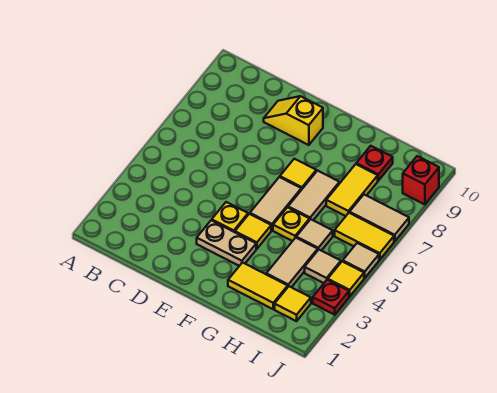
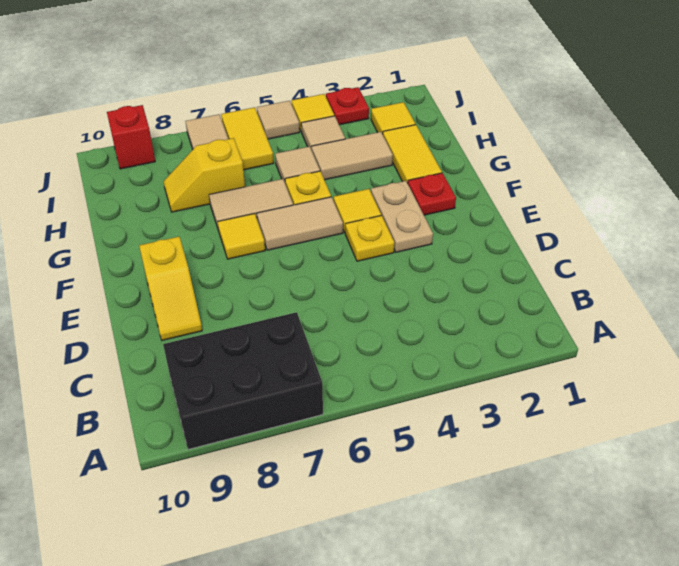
none -> black 2x3 brick [163,312,323,449]
yellow 1x2 tile [326,164,378,216] -> yellow 1x2 slope [164,138,245,212]
red 1x1 plate [356,146,393,181] -> red 1x1 plate moved to [408,173,456,215]

